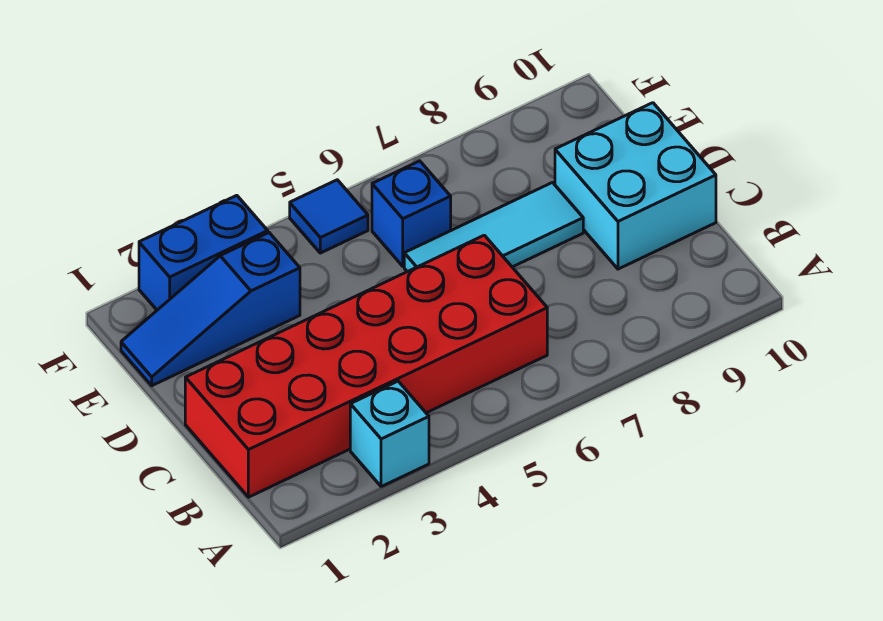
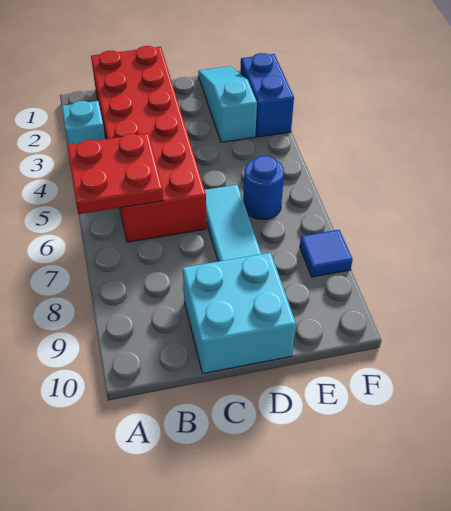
none -> red 2x2 plate [67,133,163,214]
blue 1x3 slope [121,233,300,386] -> cyan 1x3 slope [198,66,257,142]
blue 1x1 brick [372,161,451,266] -> blue 1x1 round brick [243,156,284,219]
blue 1x1 tile [290,180,368,253] -> blue 1x1 tile moved to [300,230,353,277]

